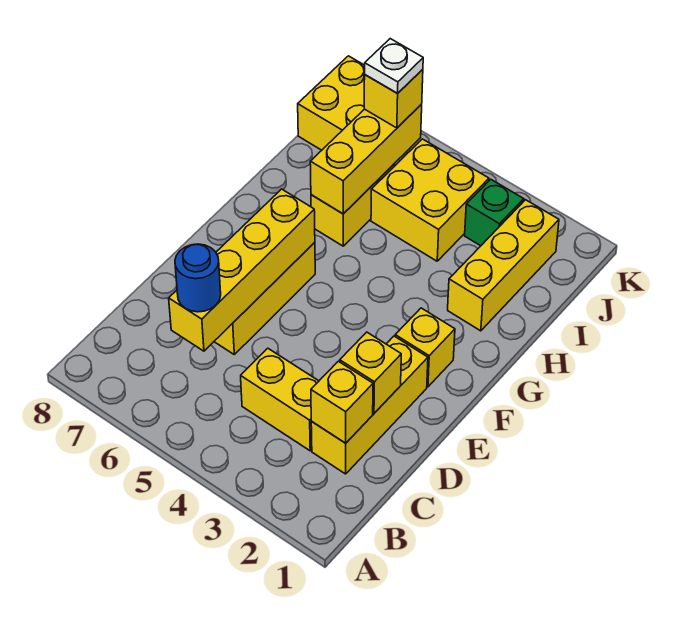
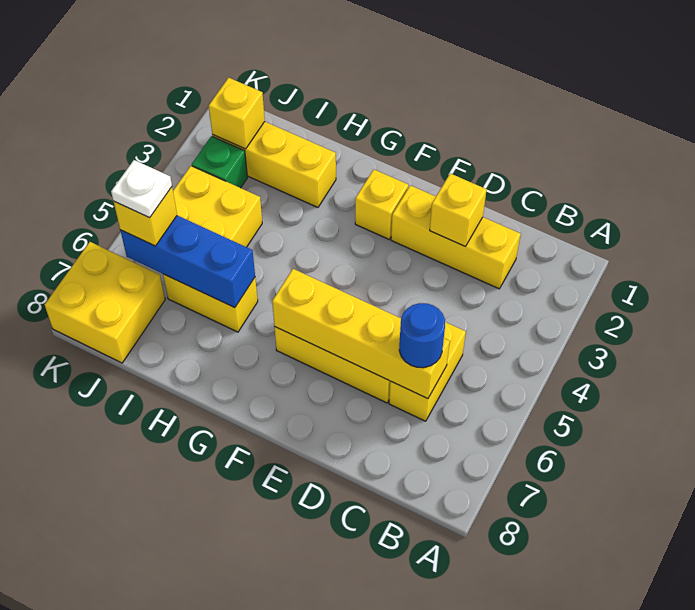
yellow 1x1 brick [311,361,373,443] -> yellow 1x1 brick moved to [209,78,265,149]
yellow 1x2 brick [241,348,319,451] -> yellow 1x2 brick moved to [389,322,466,421]
yellow 1x3 brick [310,104,422,214] -> blue 1x3 brick [120,215,255,308]

